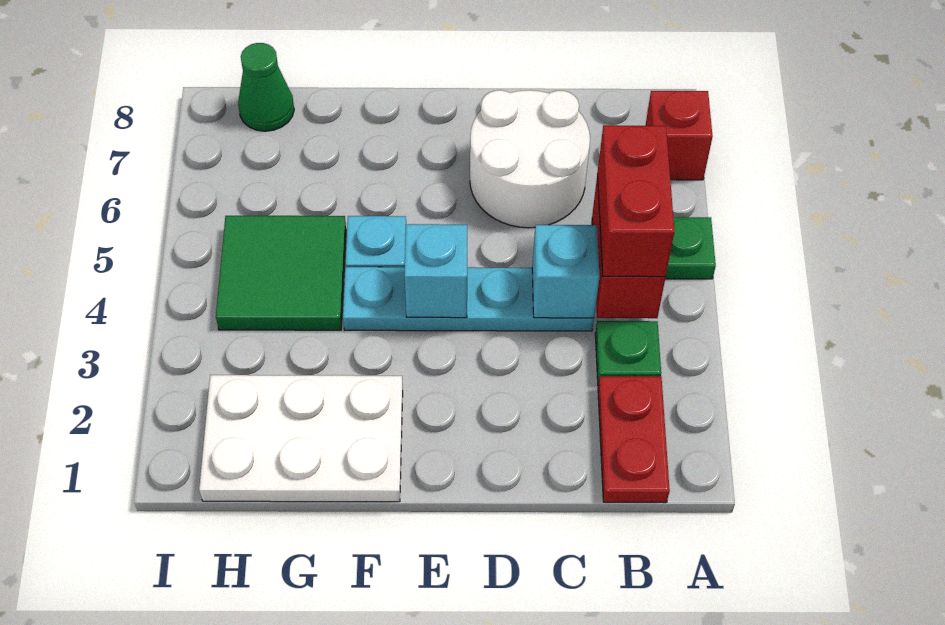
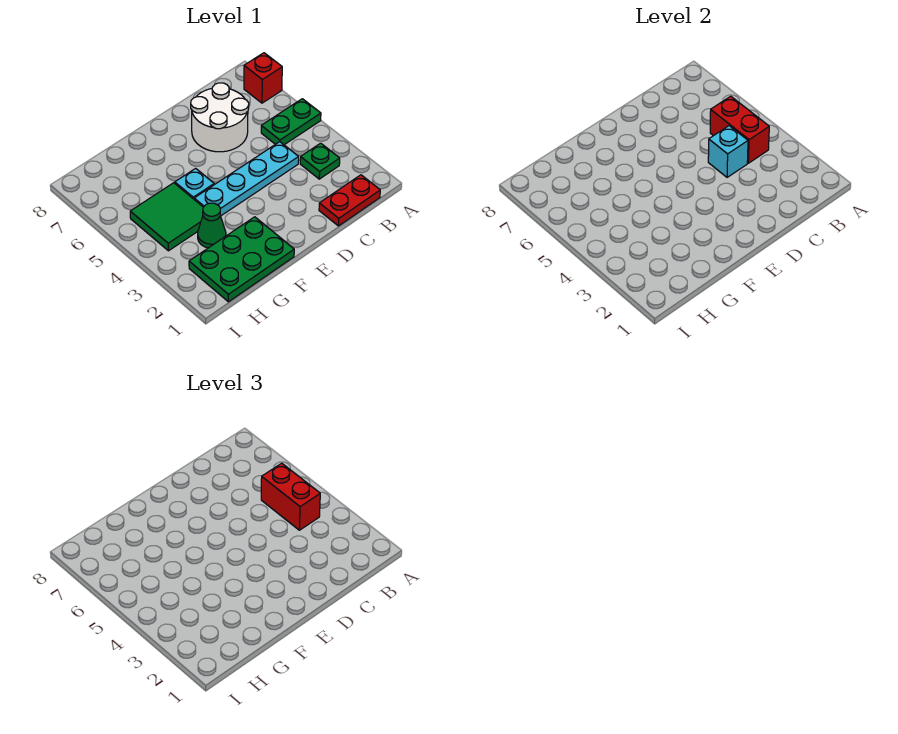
red 1x2 plate [598,376,670,503] -> red 1x2 plate turned to [319,175,380,226]
cyan 1x1 brick [404,224,467,318] -> none
white 2x3 plate [199,375,403,502] -> green 2x3 plate [189,217,294,302]
green 1x1 cone [238,43,294,131] -> green 1x1 cone moved to [198,203,226,248]

